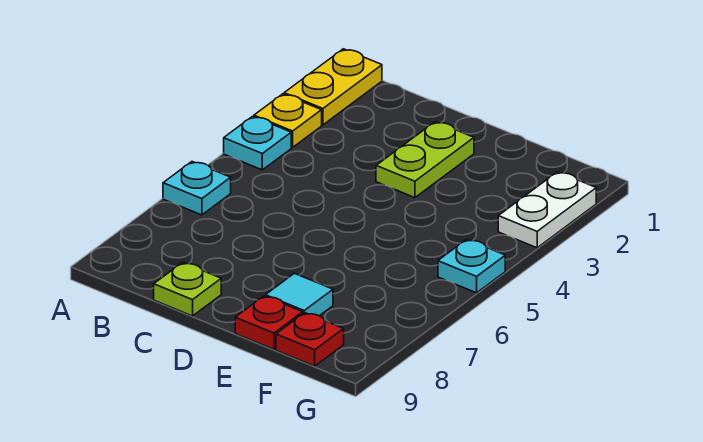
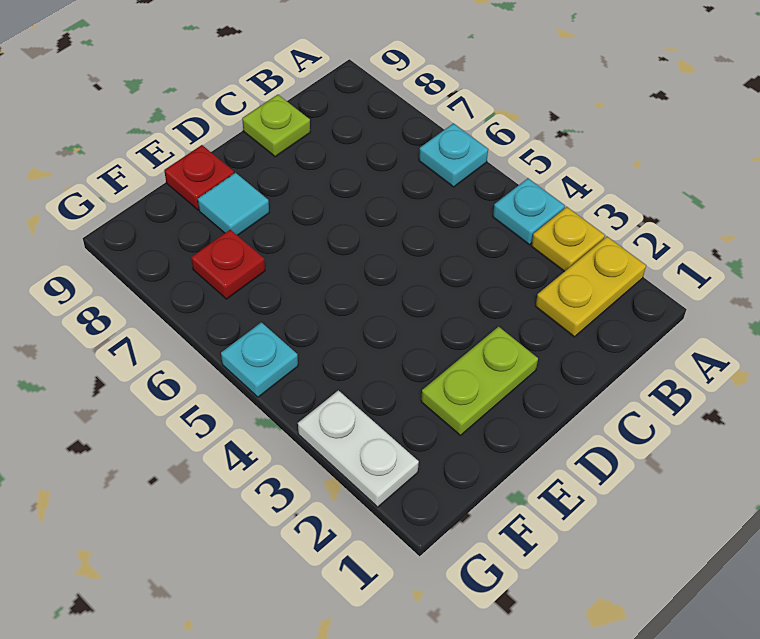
yellow 1x2 plate [284,49,382,125] -> yellow 1x2 plate turned to [535,237,646,337]
lime 1x2 plate [376,122,474,198] -> lime 1x2 plate turned to [421,327,538,435]
red 1x1 plate [276,313,344,366] -> red 1x1 plate moved to [191,230,265,299]

